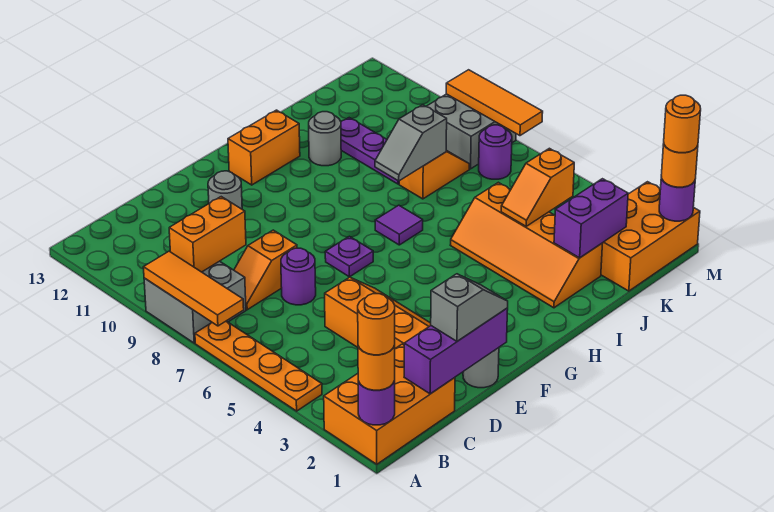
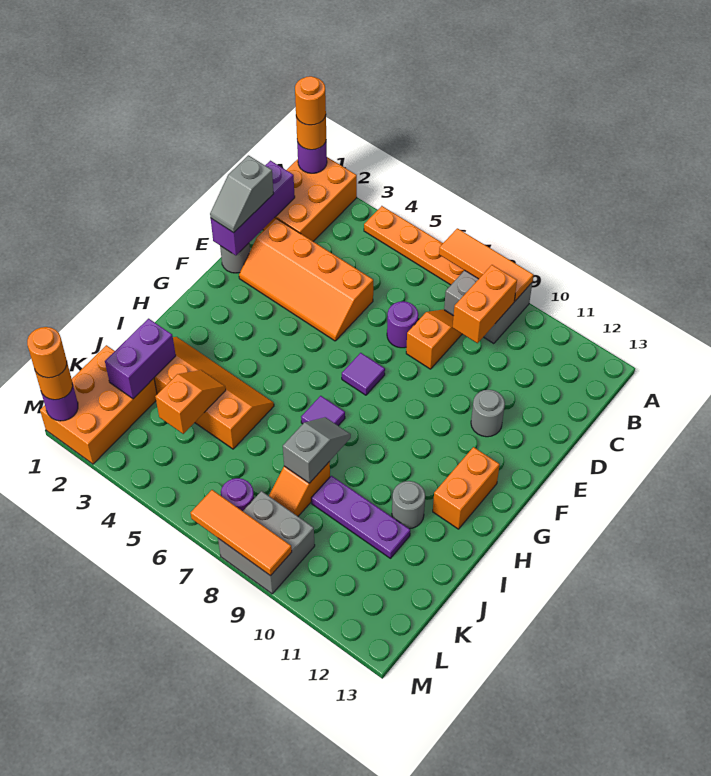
purple 1x1 plate [325,236,373,277] -> purple 1x1 tile [342,353,385,395]

